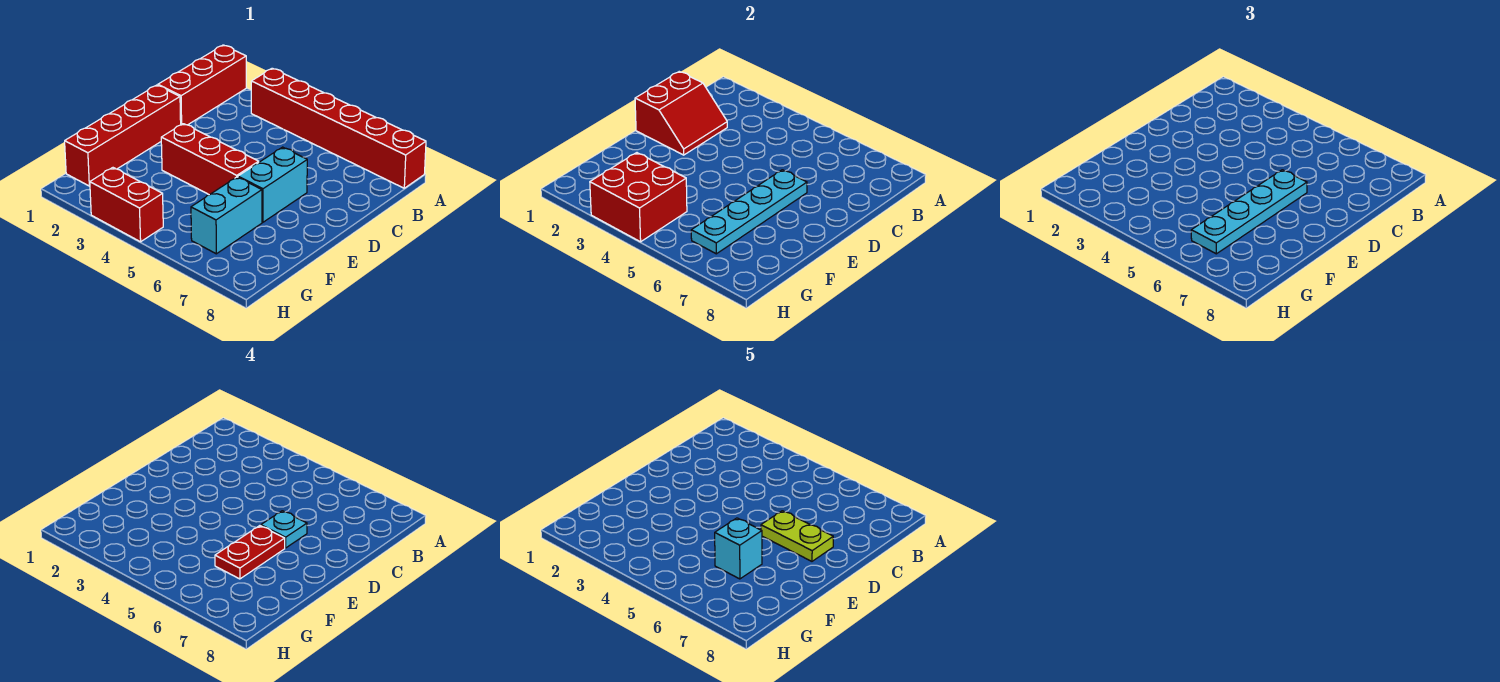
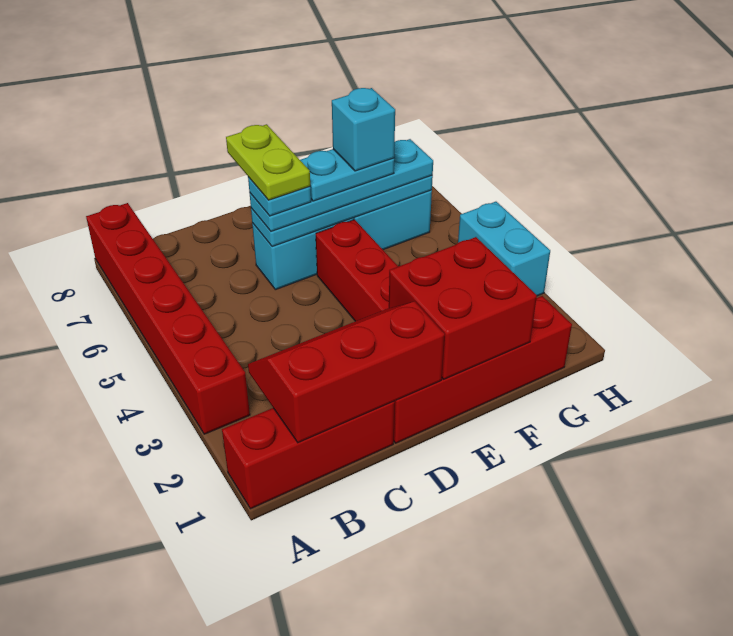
red 2x2 slope [635,72,727,155] -> red 2x3 slope [248,301,445,443]
red 1x2 plate [215,526,285,579] -> cyan 1x2 plate [300,149,394,201]
red 2x2 brick [590,153,687,242] -> red 2x2 brick moved to [389,237,537,379]
red 1x2 brick [90,168,163,242] -> cyan 1x2 brick [458,202,550,296]

